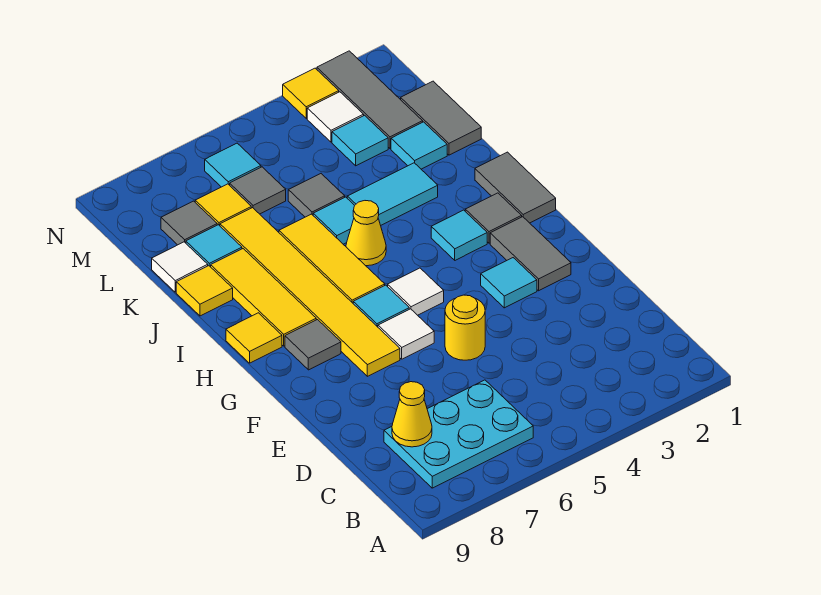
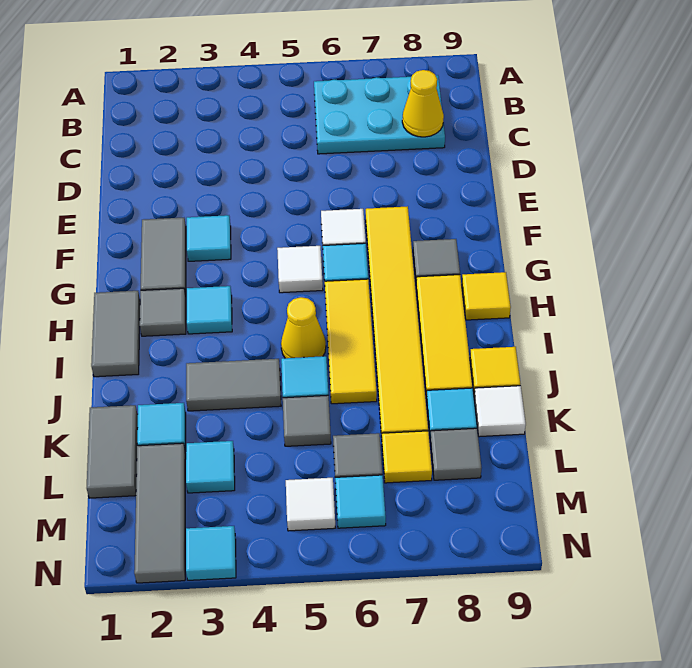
yellow 1x1 round brick [445,295,485,360] -> none
cyan 1x2 tile [347,163,438,225] -> grey 1x2 tile [186,359,281,411]
white 1x1 tile [307,92,364,142] -> white 1x1 tile moved to [286,478,335,531]
yellow 1x1 tile [283,68,339,118] -> cyan 1x1 tile [186,526,236,580]

